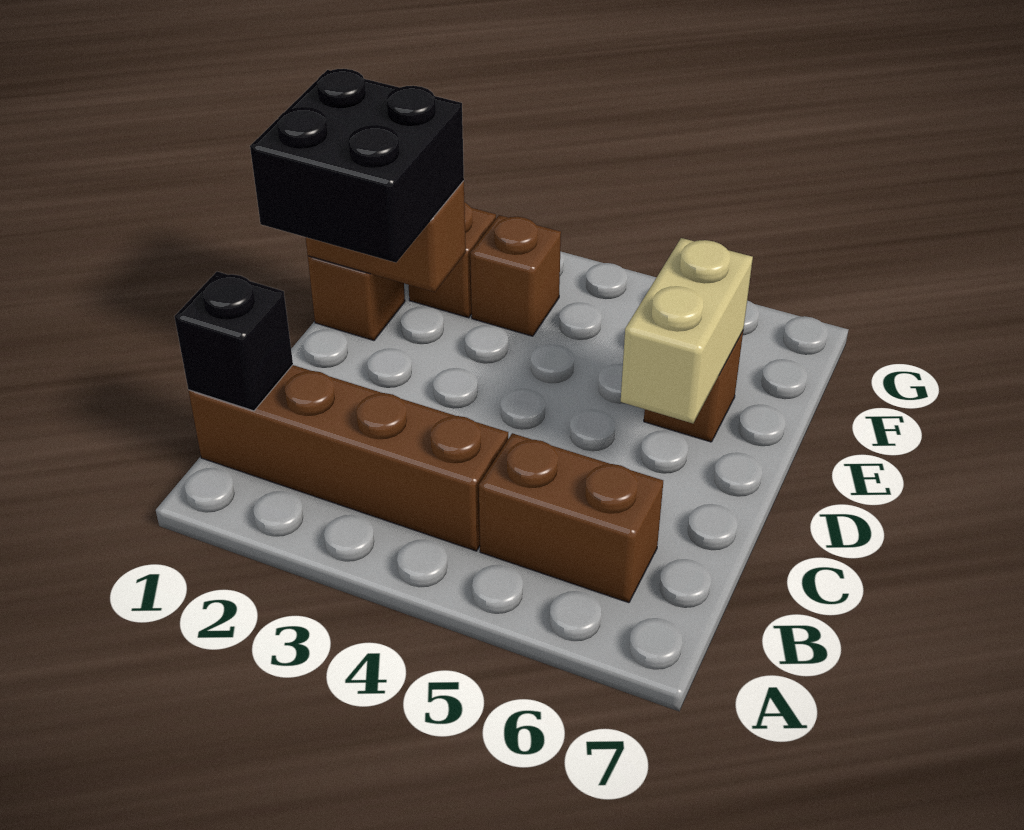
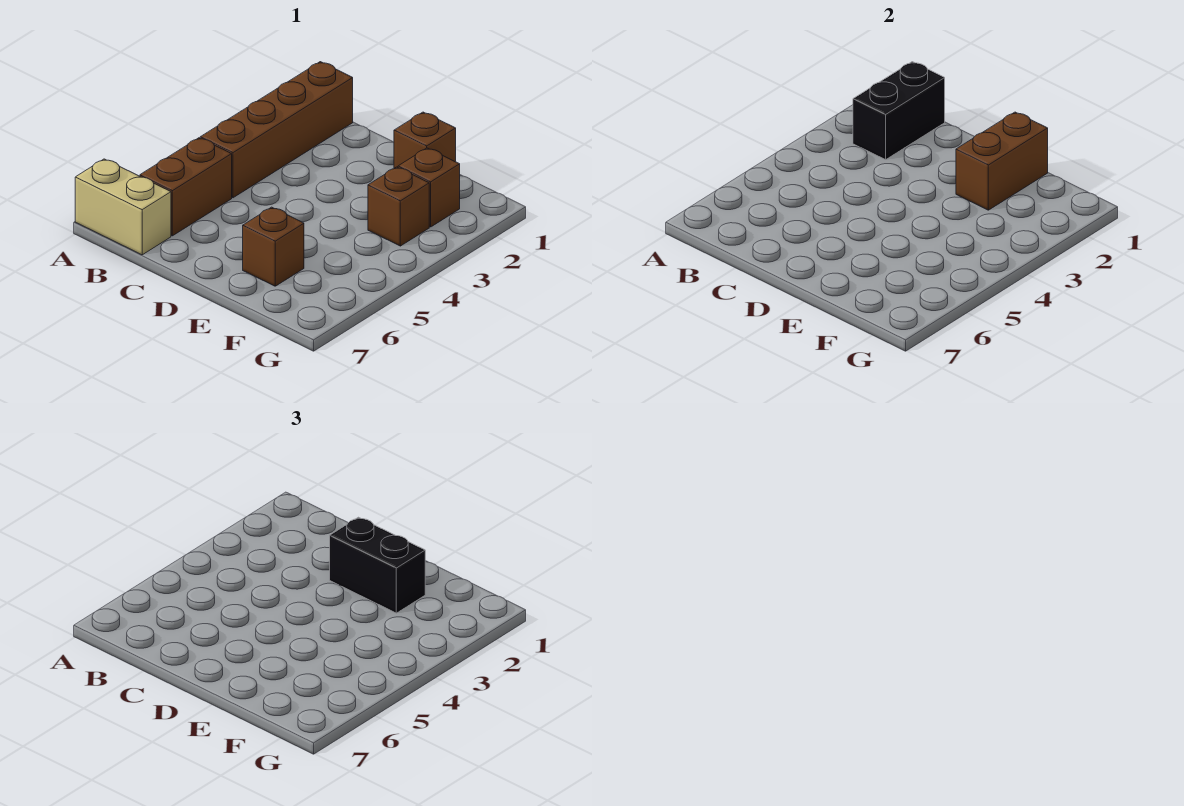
black 1x1 brick [175,272,293,411] -> black 1x2 brick [853,62,945,160]
black 2x2 brick [250,69,464,263] -> black 1x2 brick [330,517,425,613]
tan 1x2 brick [621,238,753,423] -> tan 1x2 brick moved to [75,159,171,255]

